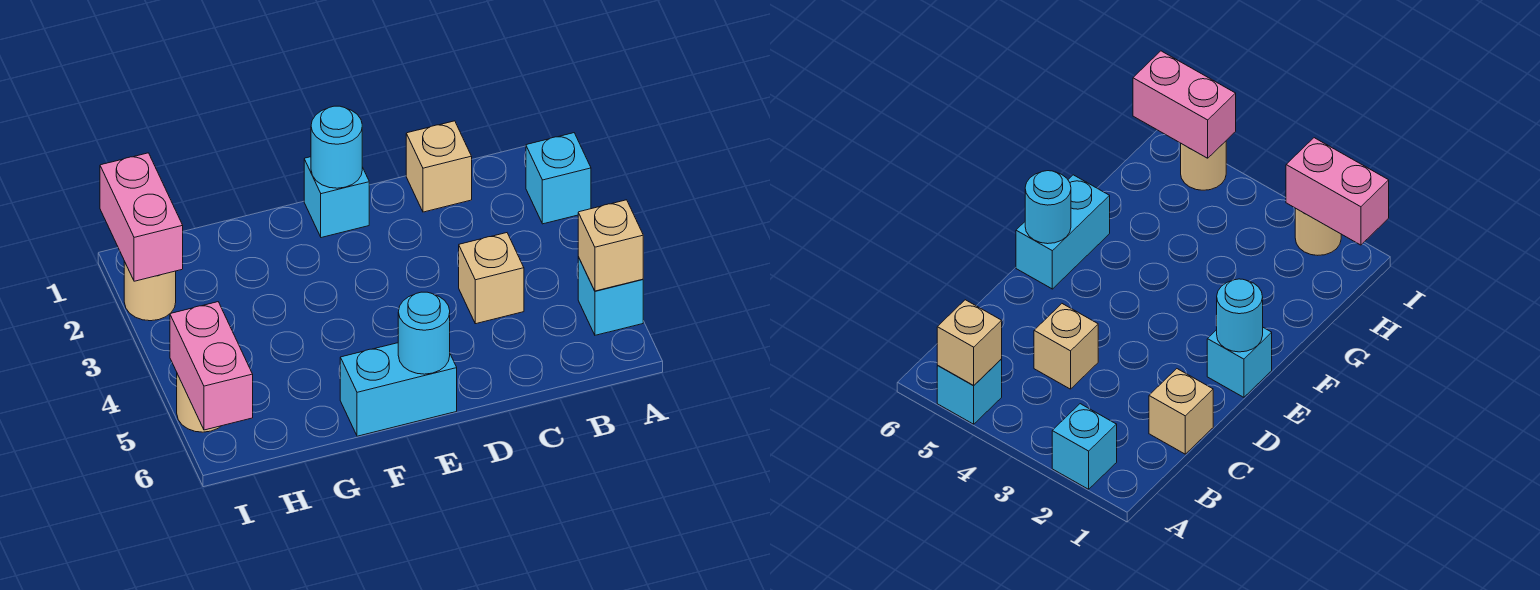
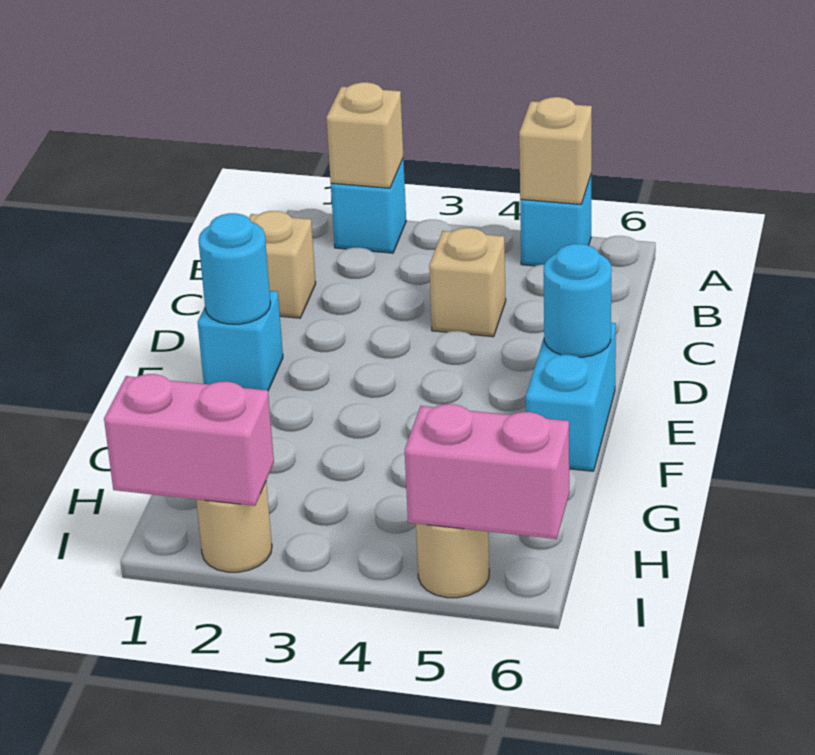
none -> tan 1x1 brick [326,82,403,188]

